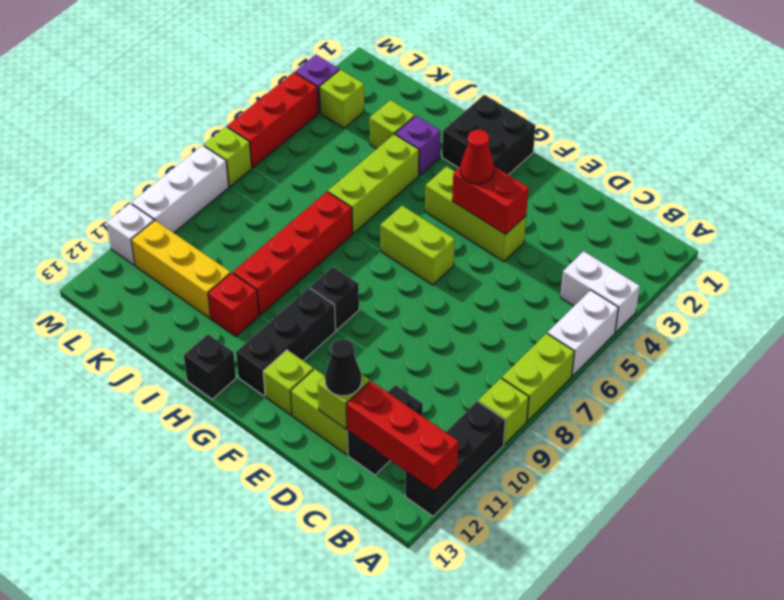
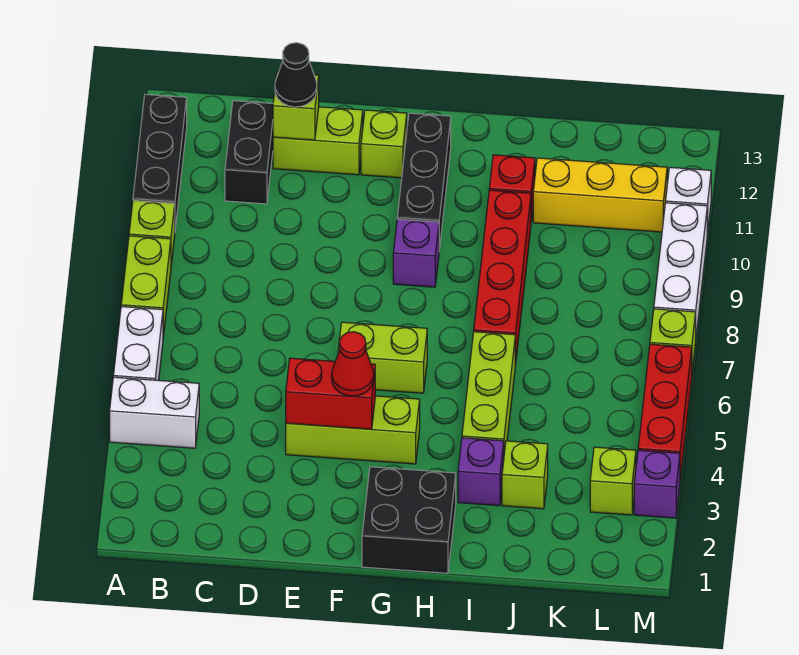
red 1x3 brick [346,381,459,491] -> none
black 1x1 brick [310,267,359,330] -> purple 1x1 brick [393,219,439,287]
black 1x1 brick [184,334,236,399] -> none

